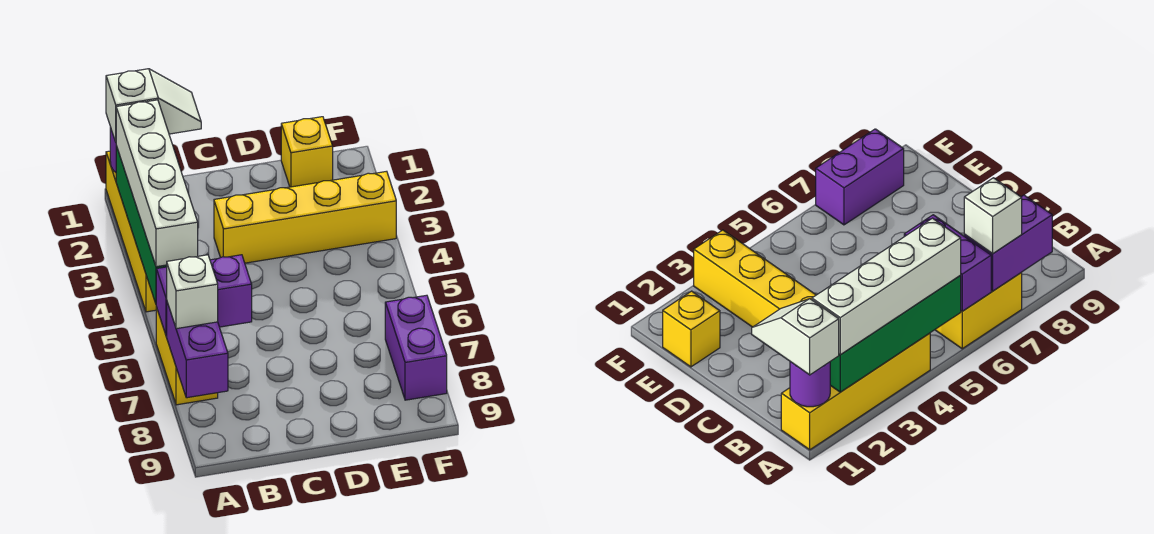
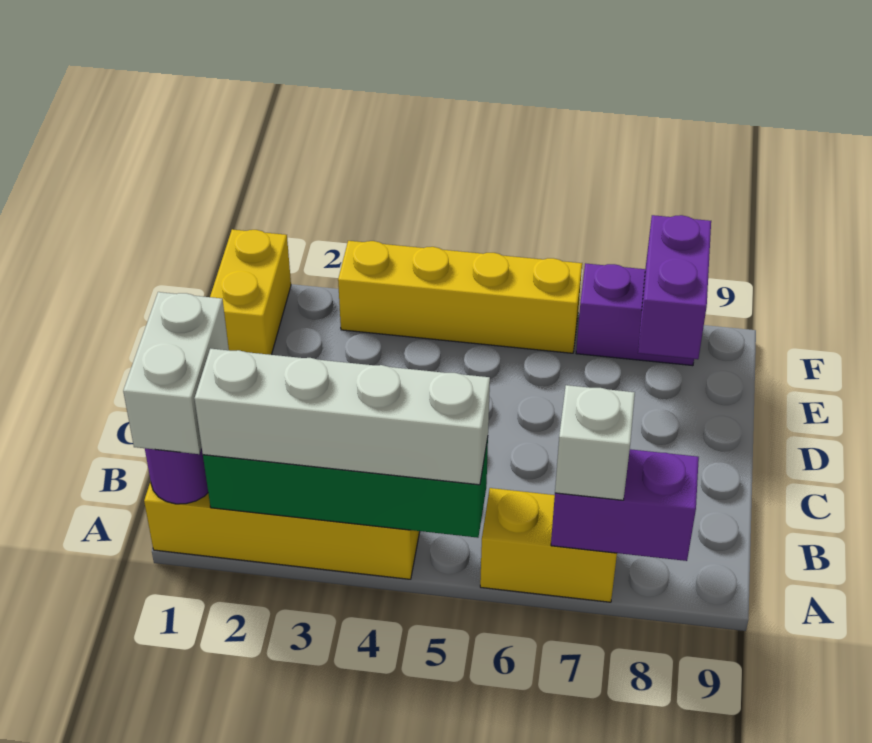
white 1x2 slope [106,69,201,142] -> white 1x2 brick [123,292,229,454]
purple 1x2 brick [156,255,252,336] -> purple 1x2 brick moved to [638,215,711,359]
yellow 1x4 brick [214,171,396,263] -> yellow 1x4 brick turned to [338,241,582,353]
yellow 1x1 brick [281,117,333,187] -> yellow 1x2 brick [210,229,291,355]

